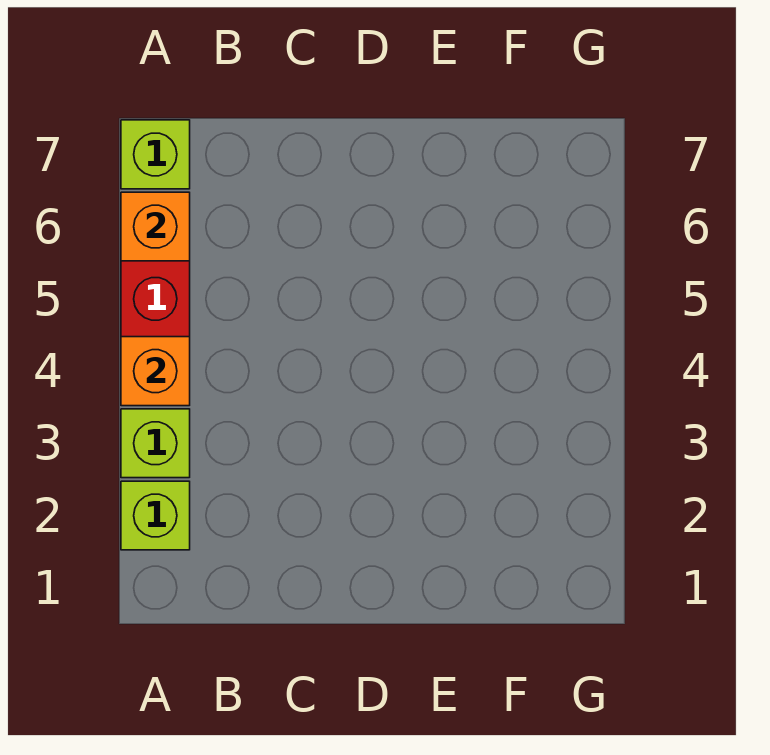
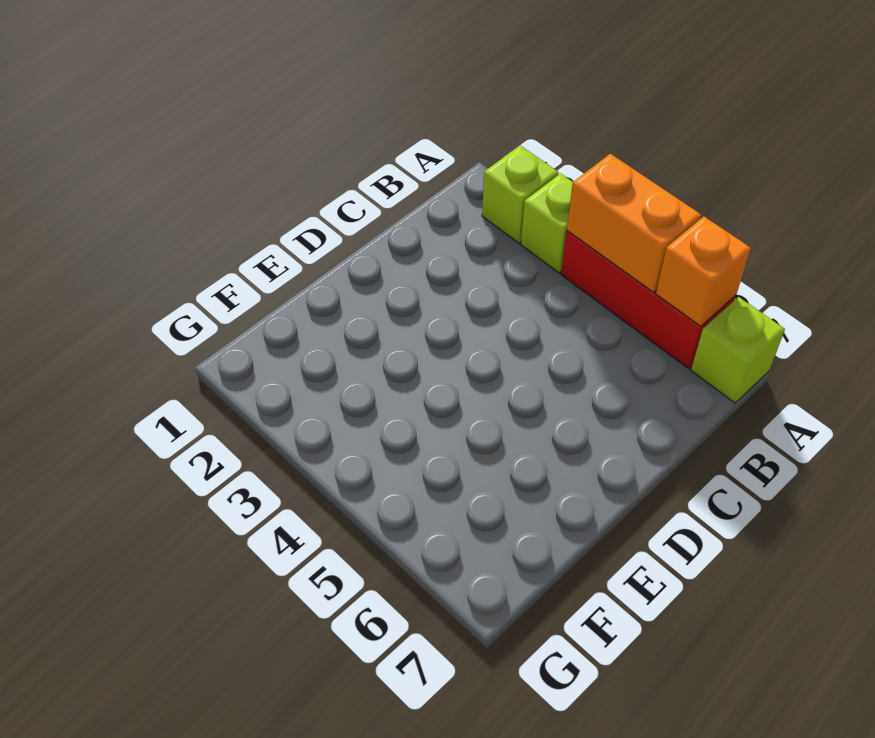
orange 1x1 brick [121,337,190,406] -> orange 1x2 brick [567,154,701,292]

